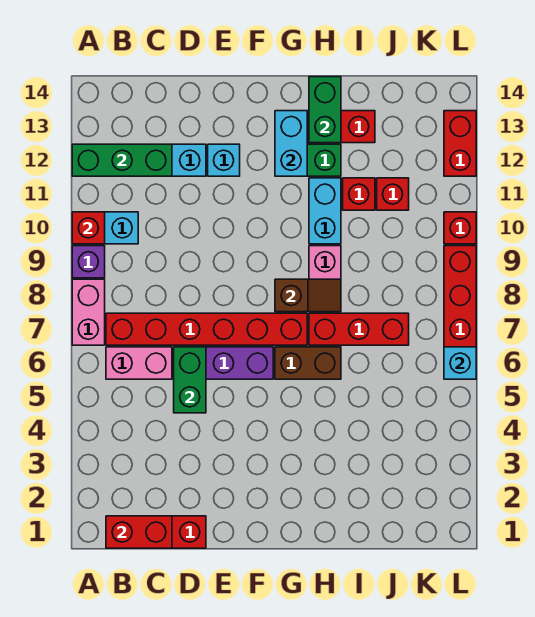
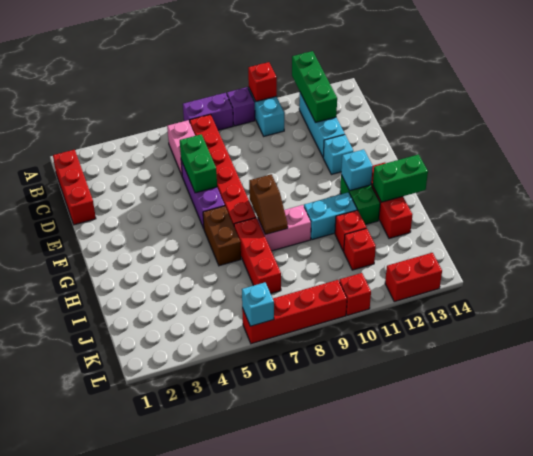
pink 1x2 brick [72,279,105,345] -> purple 1x2 brick [183,93,233,130]
red 1x2 brick [106,516,172,548] -> none
green 1x2 brick [174,347,206,413] -> green 1x2 brick turned to [180,134,217,193]
cyan 1x2 brick [275,111,307,176] -> cyan 1x1 brick [341,149,373,191]

